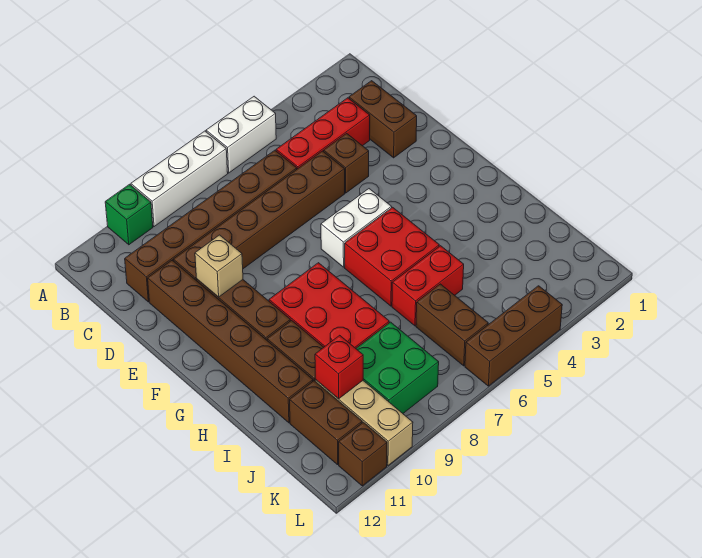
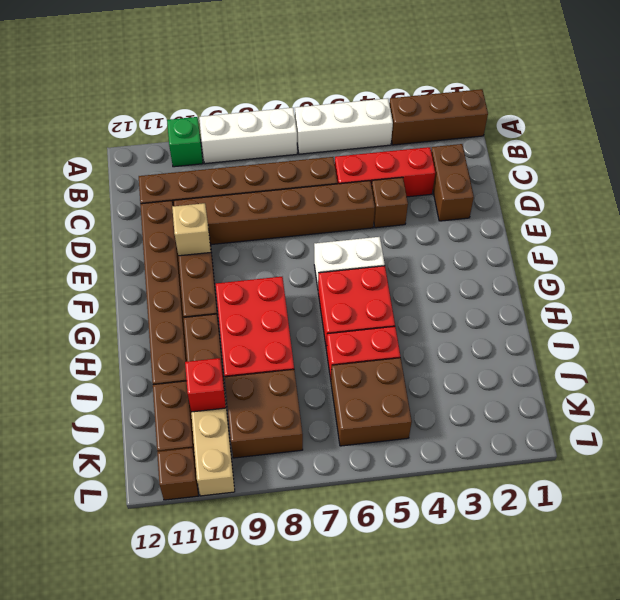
white 1x2 brick [206,96,276,173] -> white 1x3 brick [295,98,393,154]
brown 1x2 brick [416,284,488,366] -> brown 2x2 brick [331,358,412,446]
green 2x2 brick [356,322,439,413] -> brown 2x2 brick [225,369,303,458]
brown 1x3 brick [465,286,562,386] -> brown 1x3 brick moved to [389,89,488,145]

